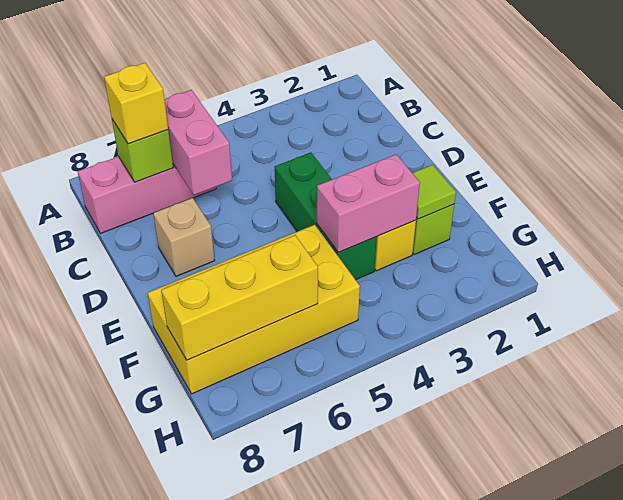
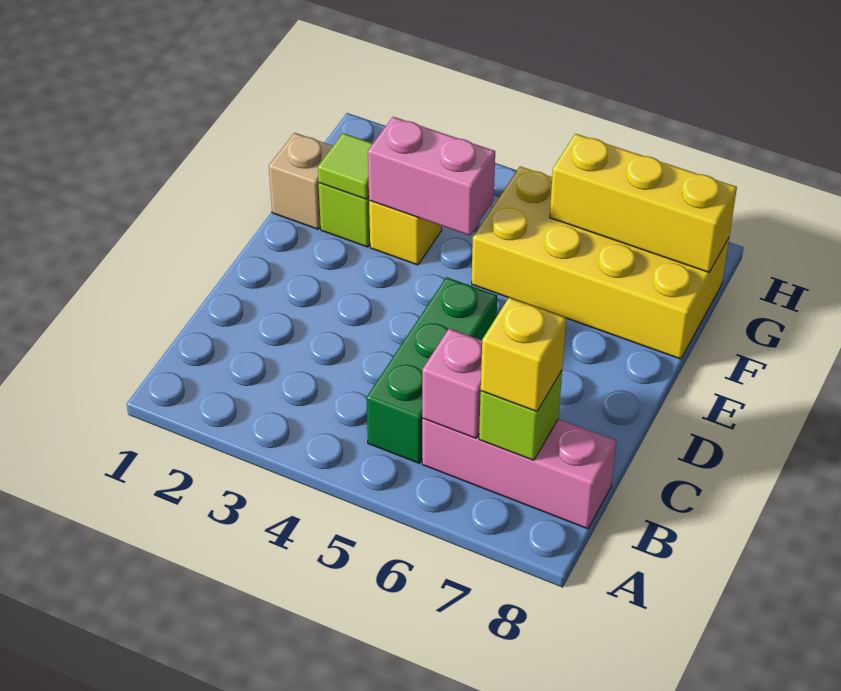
pink 1x2 brick [164,90,232,195] -> pink 1x1 brick [422,329,482,438]
green 1x3 brick [274,153,377,280] -> green 1x3 brick moved to [366,277,497,463]
tan 1x1 brick [153,198,215,276] -> tan 1x1 brick moved to [269,133,333,229]

